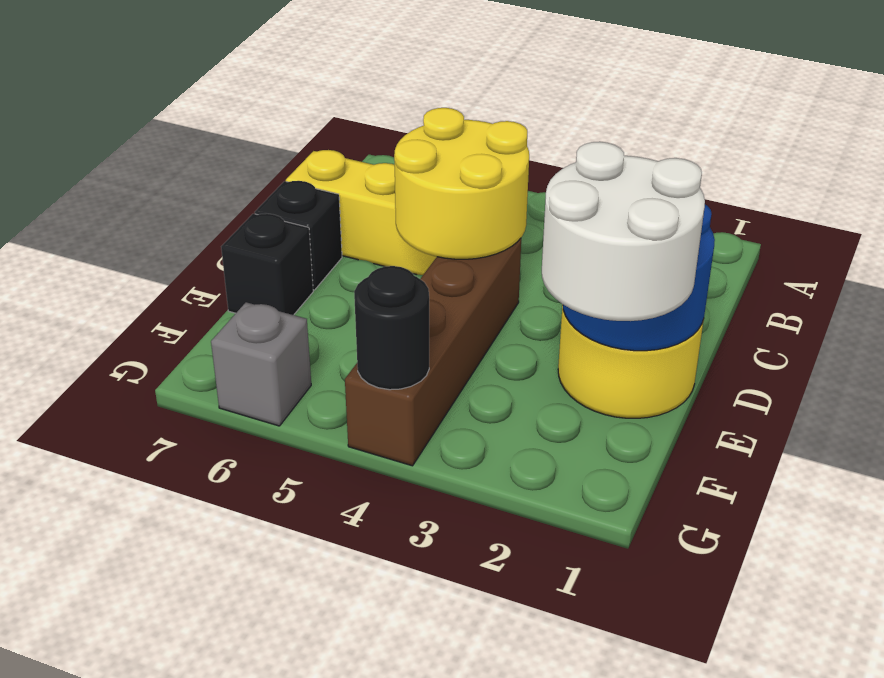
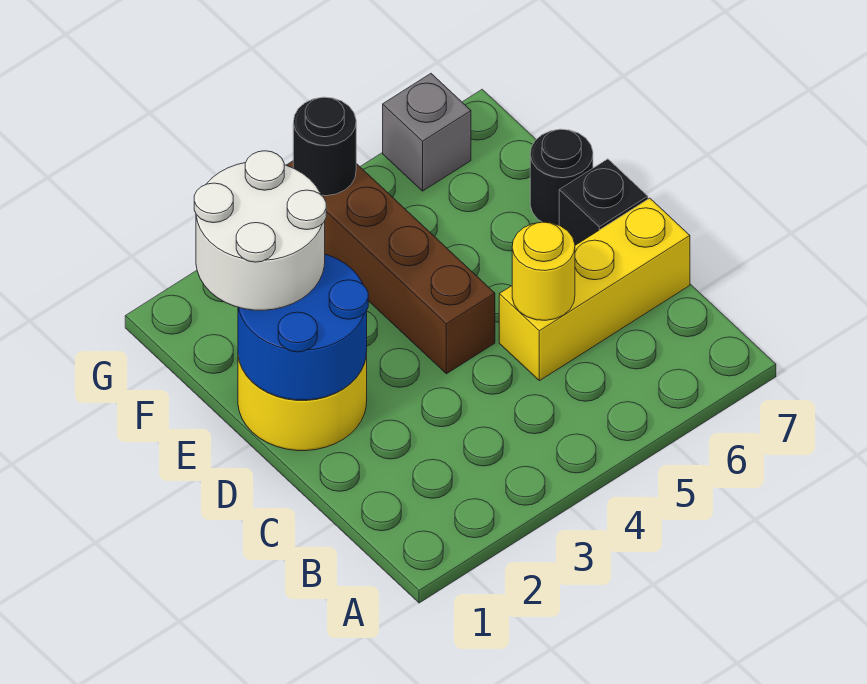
yellow 2x2 round brick [394,108,529,259] -> yellow 1x1 round brick [512,222,575,320]
black 1x1 brick [221,214,313,315] -> black 1x1 round brick [530,129,593,225]

